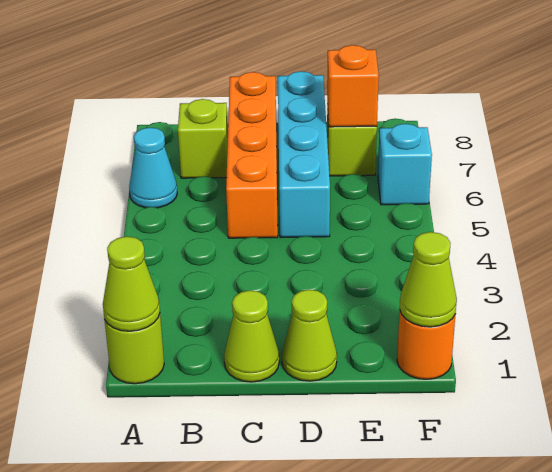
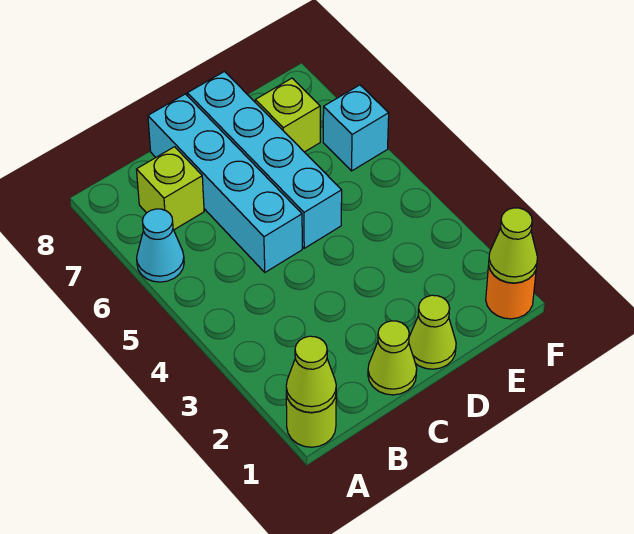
orange 1x4 brick [226,72,278,238] -> cyan 1x4 brick [148,94,302,272]
orange 1x1 brick [327,45,379,127] -> none

